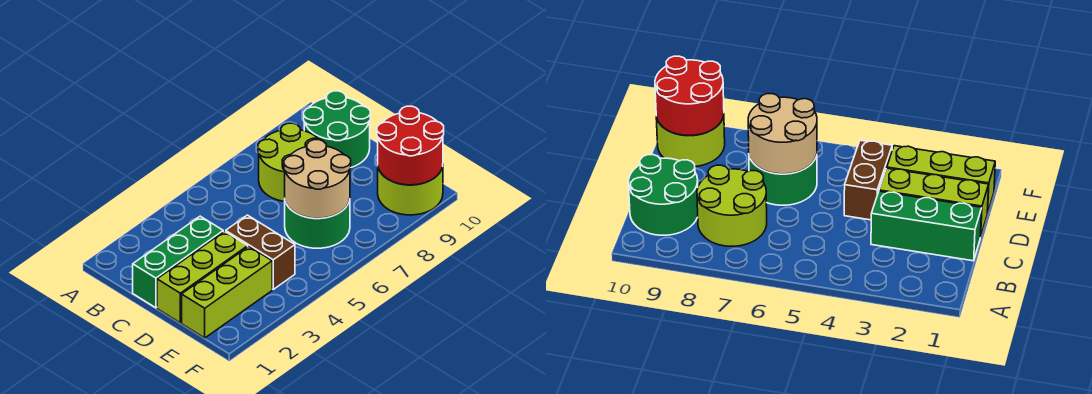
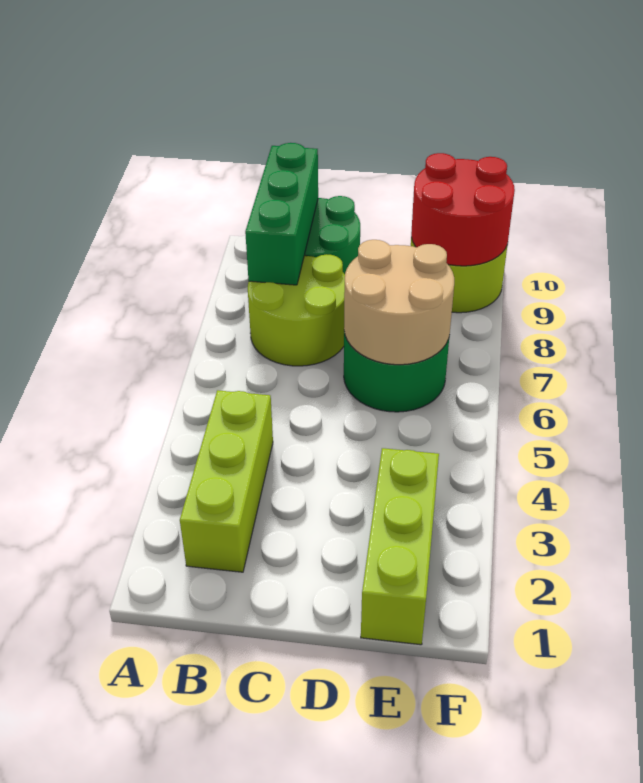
green 1x3 brick [133,216,223,308] -> green 1x3 brick moved to [245,143,318,285]
lime 1x3 brick [157,231,248,323] -> lime 1x3 brick moved to [180,390,273,572]
brown 1x2 brick [226,215,295,289] -> none

